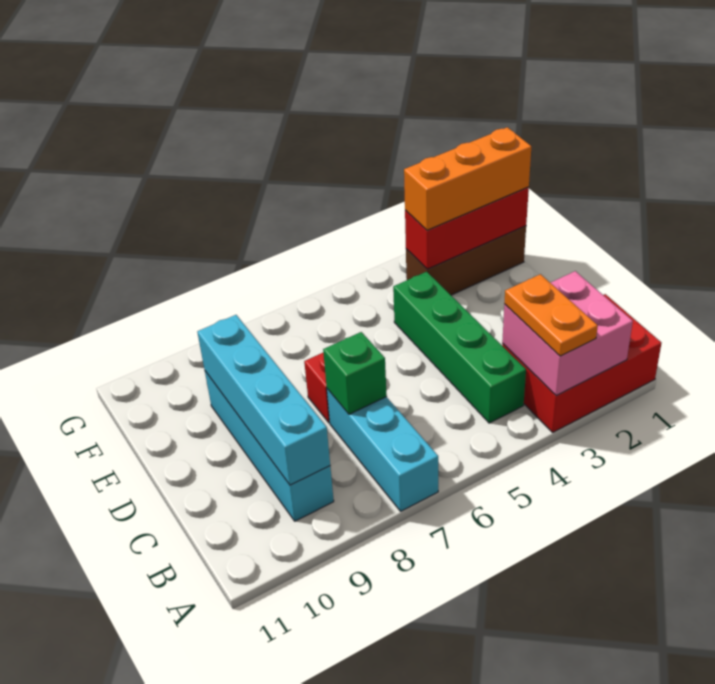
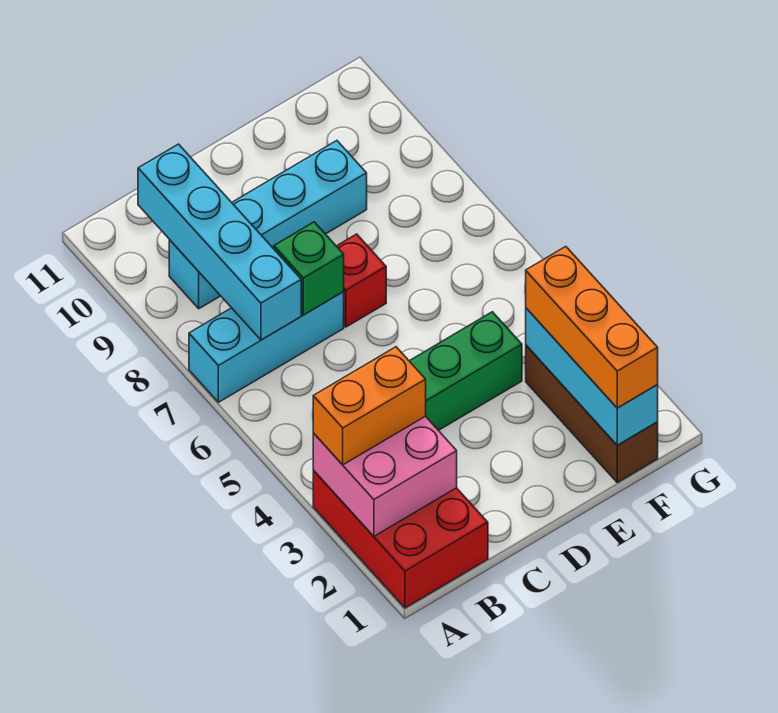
orange 1x2 plate [504,274,598,356] -> orange 1x2 brick [313,347,426,465]
cyan 1x4 brick [197,315,330,485] -> cyan 1x4 brick turned to [138,144,301,340]
red 1x3 brick [405,187,529,269] -> cyan 1x3 brick [526,308,658,445]

